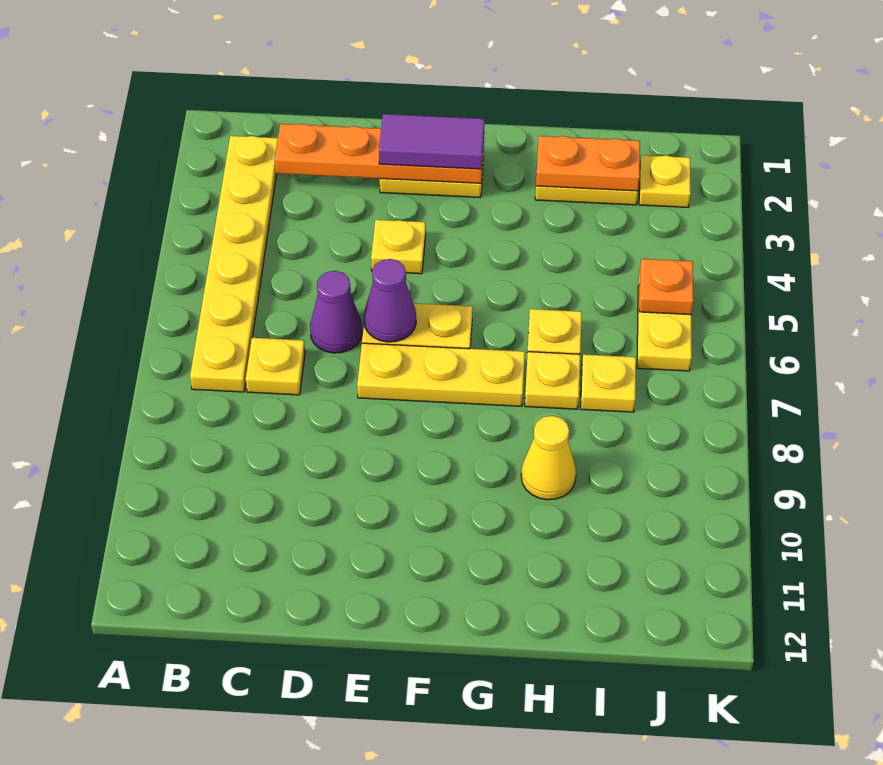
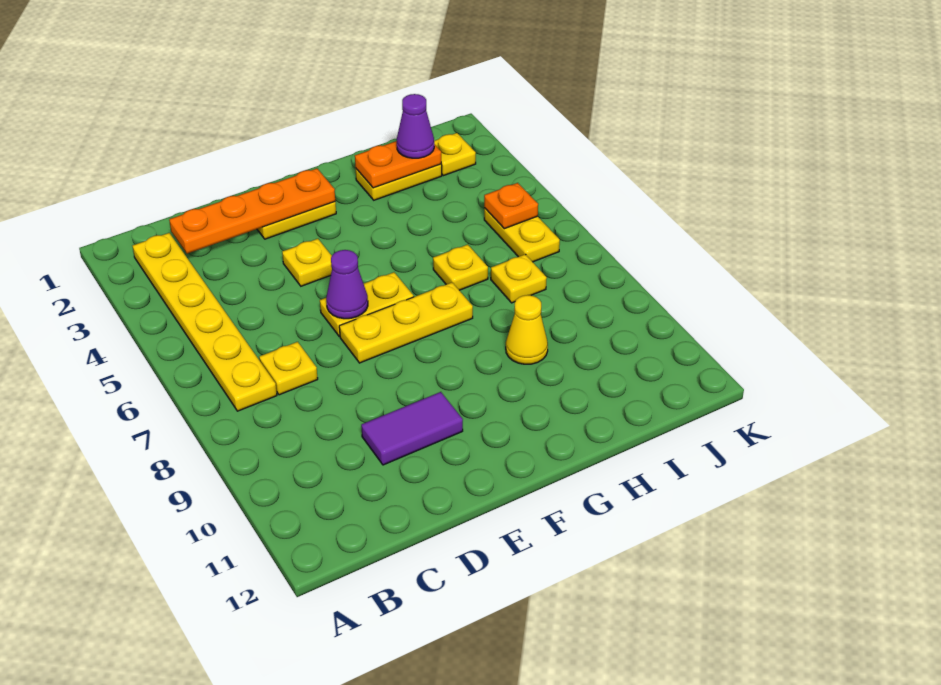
purple 1x1 cone [310,271,362,353] -> purple 1x1 cone moved to [397,94,434,158]
purple 1x2 tile [379,114,485,169] -> purple 1x2 tile moved to [361,392,463,465]
yellow 1x1 plate [525,352,580,409] -> none

